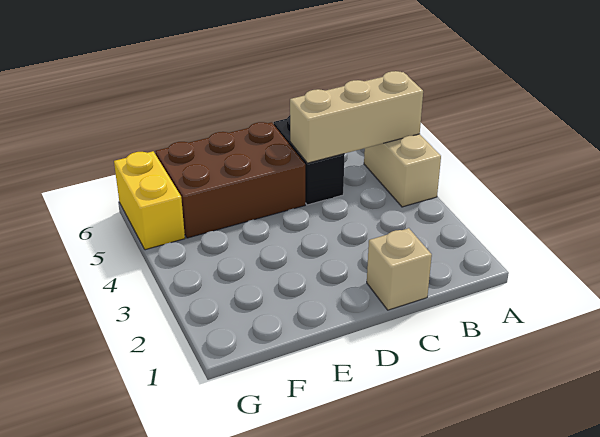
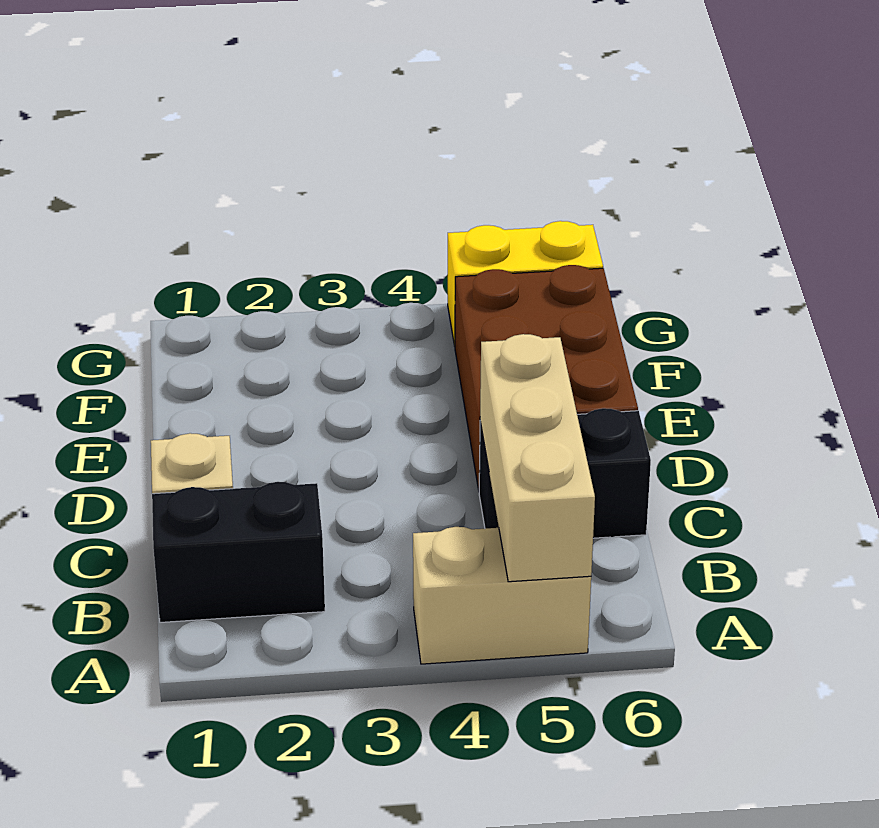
none -> black 1x2 brick [152,482,325,622]

